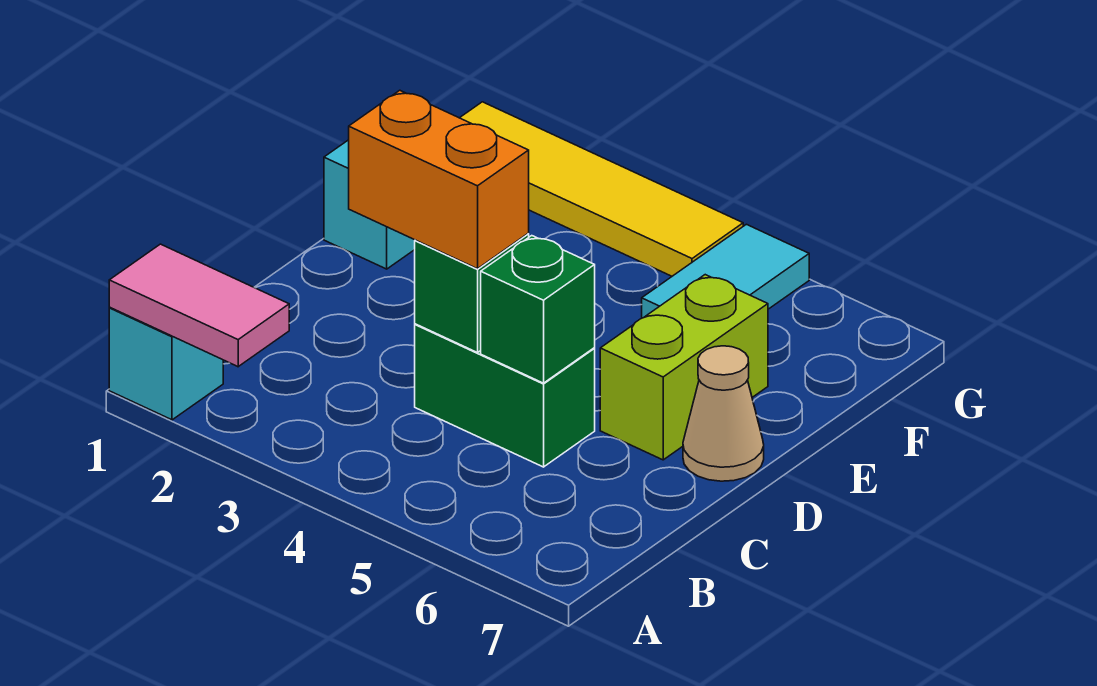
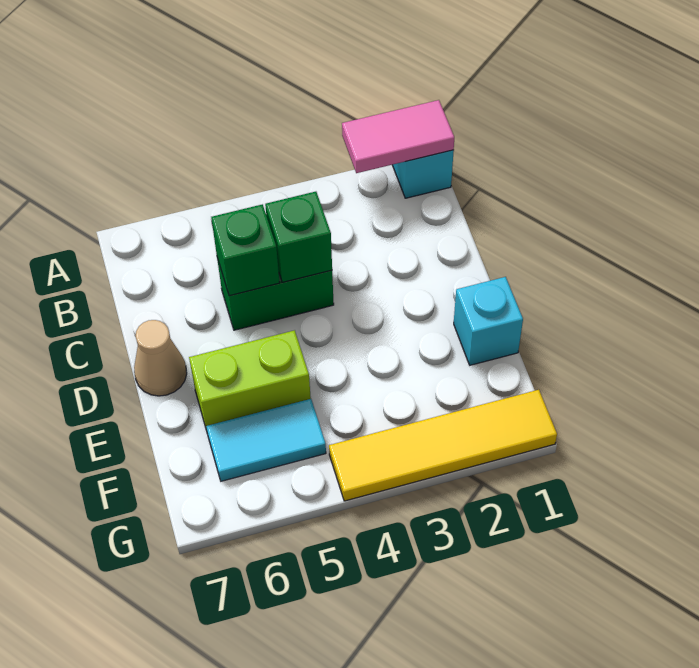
orange 1x2 brick [349,90,529,269] -> none
lime 1x2 brick [600,275,768,460] -> lime 1x2 brick turned to [189,330,311,430]
cyan 1x2 tile [642,224,809,318] -> cyan 1x2 tile turned to [206,399,326,481]

